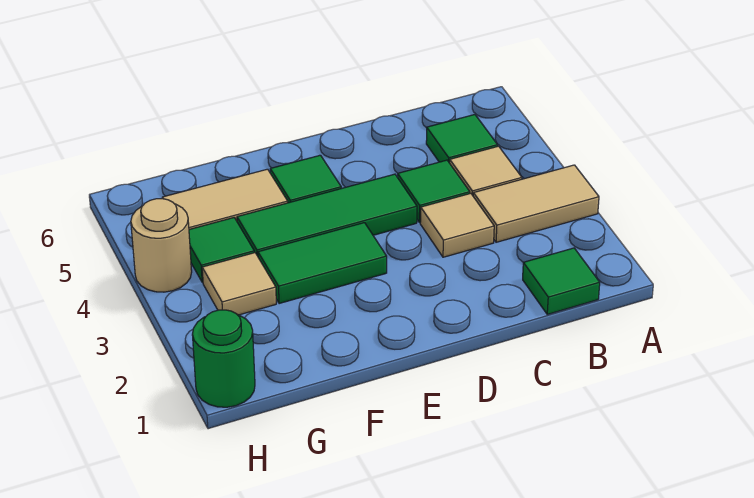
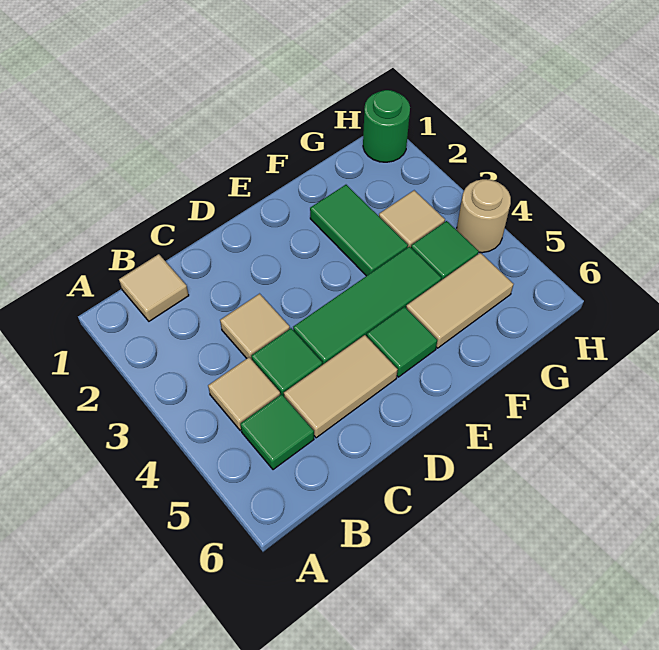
tan 1x2 tile [473,165,599,242] -> tan 1x2 tile moved to [284,335,398,438]
green 1x1 tile [523,248,600,314] -> tan 1x1 tile [119,254,189,321]
green 1x2 tile [258,223,387,304] -> green 1x2 tile turned to [310,185,408,276]

